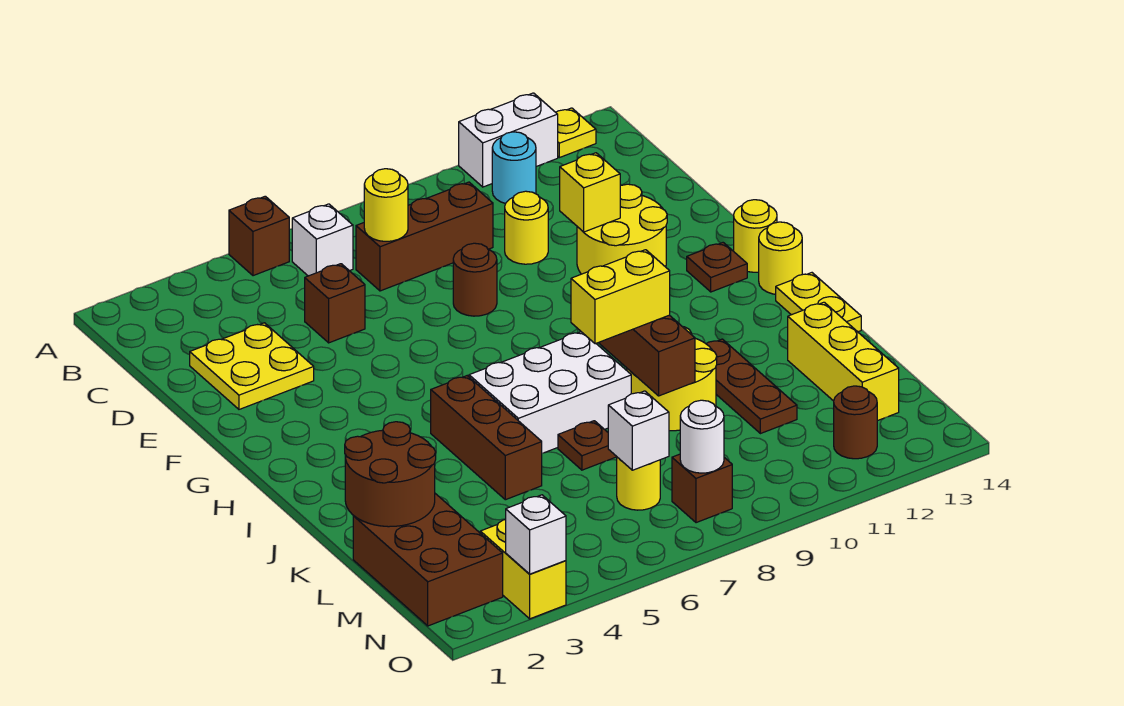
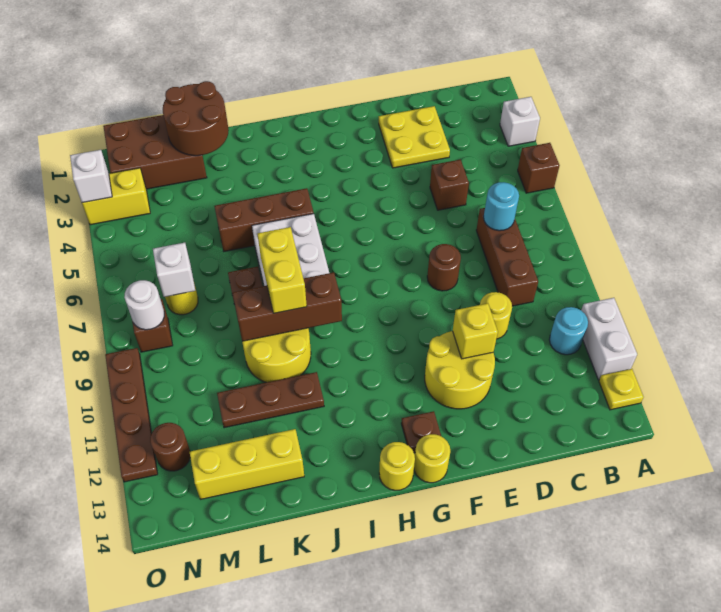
white 1x1 brick [292,204,353,276] -> white 1x1 brick moved to [500,97,540,146]
yellow 1x1 round brick [364,169,408,241] -> cyan 1x1 round brick [484,182,519,231]
yellow 1x2 plate [776,273,861,332] -> none
none -> brown 1x4 plate [105,348,158,482]

